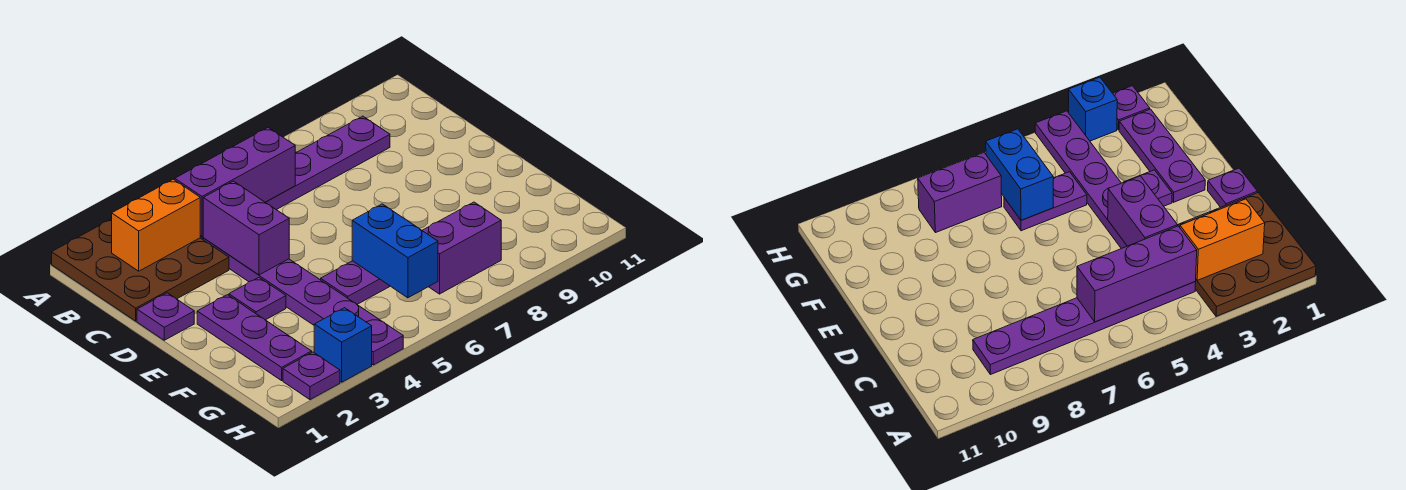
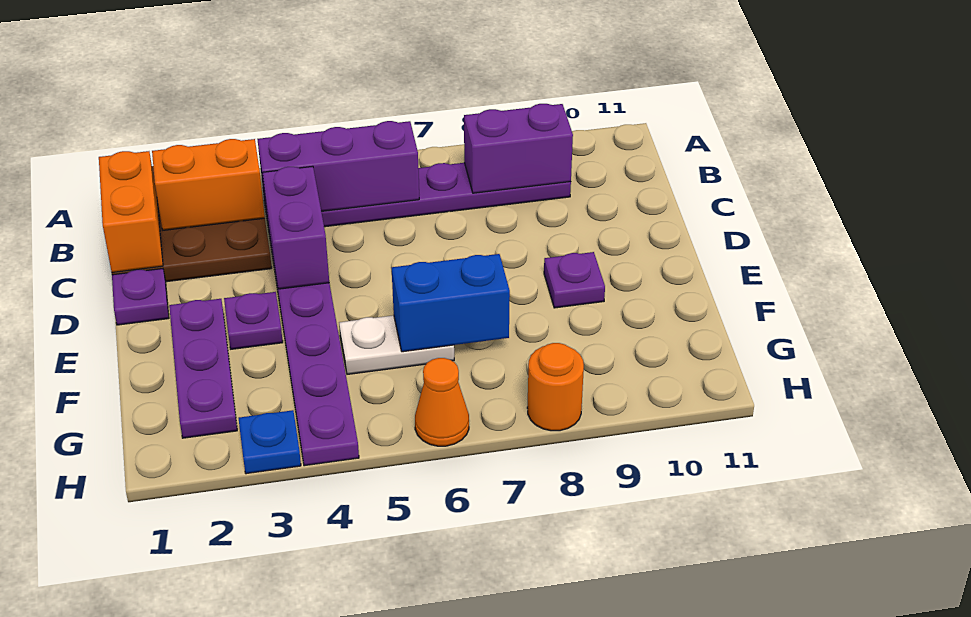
none -> orange 1x2 brick [99,151,163,272]
purple 1x2 plate [321,261,390,304] -> white 1x2 plate [339,315,454,374]
blue 1x2 brick [352,204,438,298] -> blue 1x2 brick turned to [392,254,510,352]
purple 1x2 brick [422,202,501,294] -> purple 1x2 brick moved to [464,104,573,193]
purple 1x1 plate [283,352,340,400] -> purple 1x1 plate moved to [544,252,605,308]
blue 1x1 brick [314,308,372,382] -> blue 1x1 plate [239,410,301,474]
none -> orange 1x1 cone [415,358,469,446]
none -> orange 1x1 round brick [527,343,584,431]

